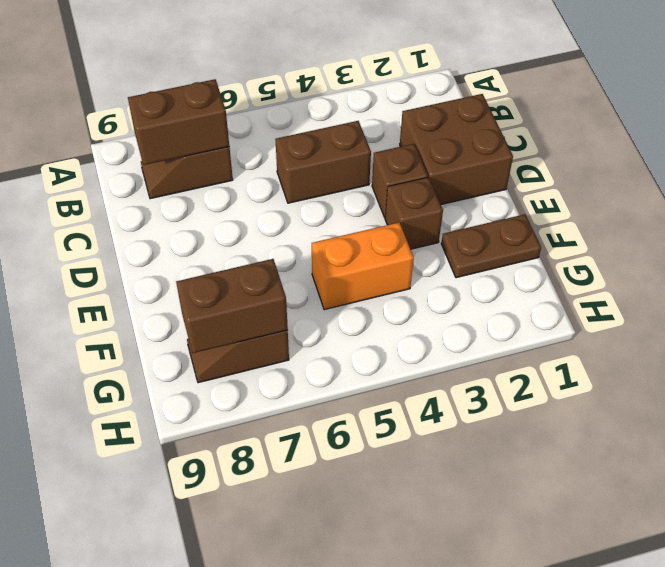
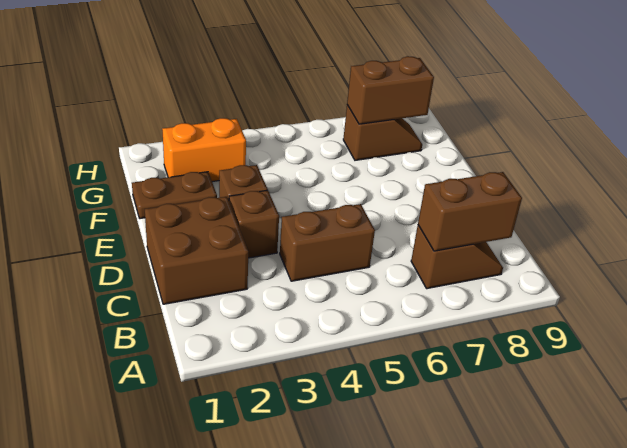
orange 1x2 brick [312,223,414,310] -> orange 1x2 brick moved to [162,118,246,182]

